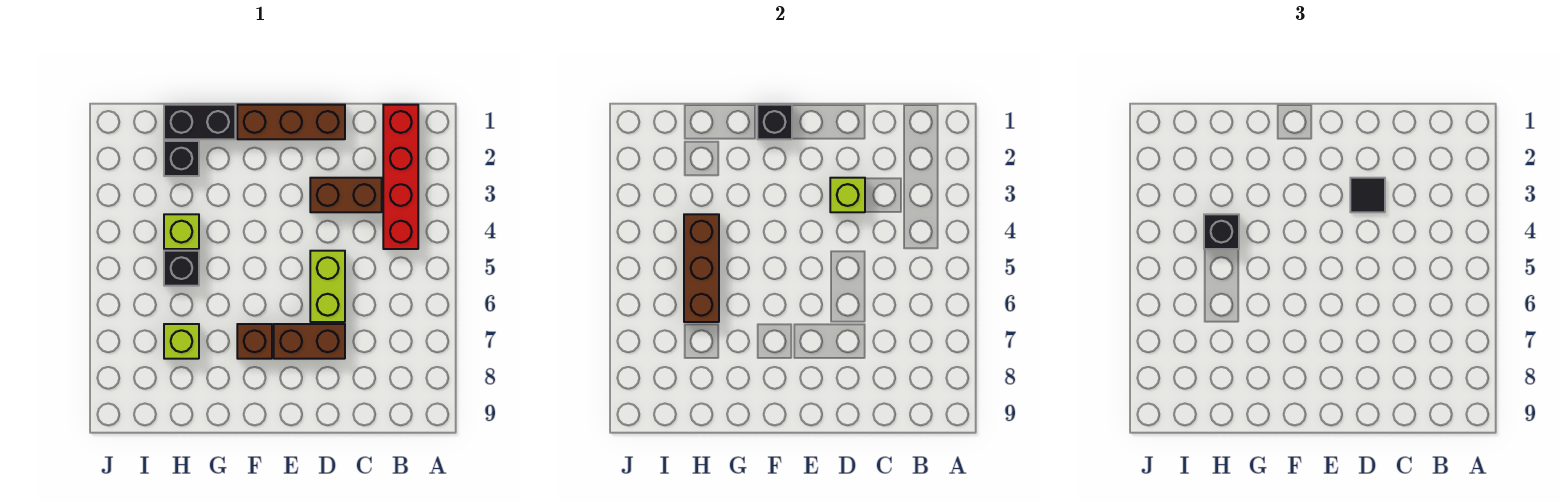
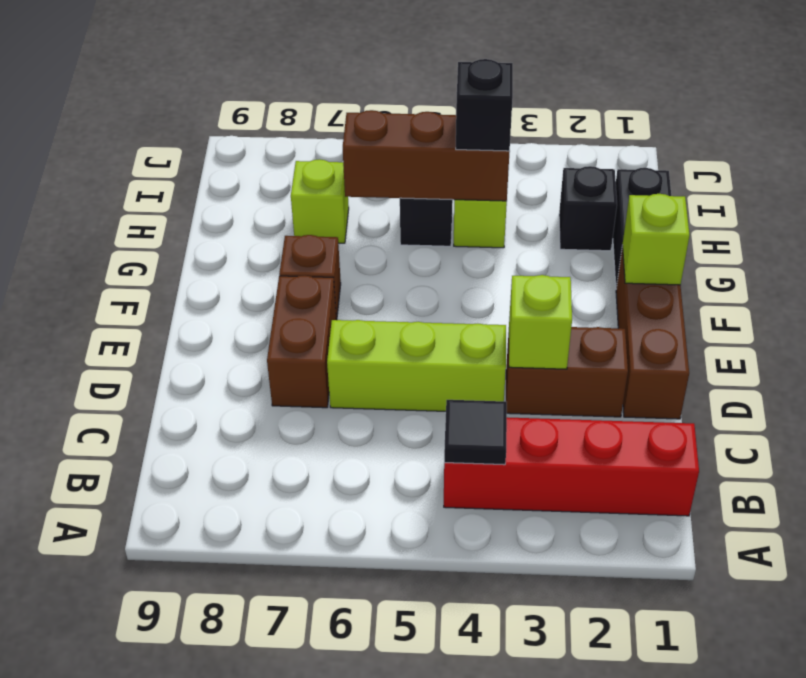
brown 1x2 brick [310,178,382,212] -> brown 1x2 brick turned to [506,327,628,417]
black 1x1 tile [1350,178,1385,212] -> black 1x1 tile moved to [444,400,507,465]
lime 1x2 brick [310,251,345,322] -> lime 1x3 brick [327,320,506,411]
black 1x1 brick [757,105,792,139] -> lime 1x1 brick [623,194,690,285]

